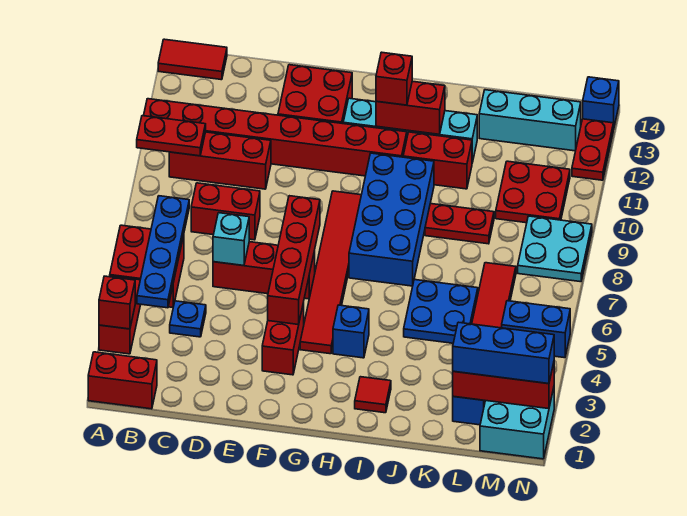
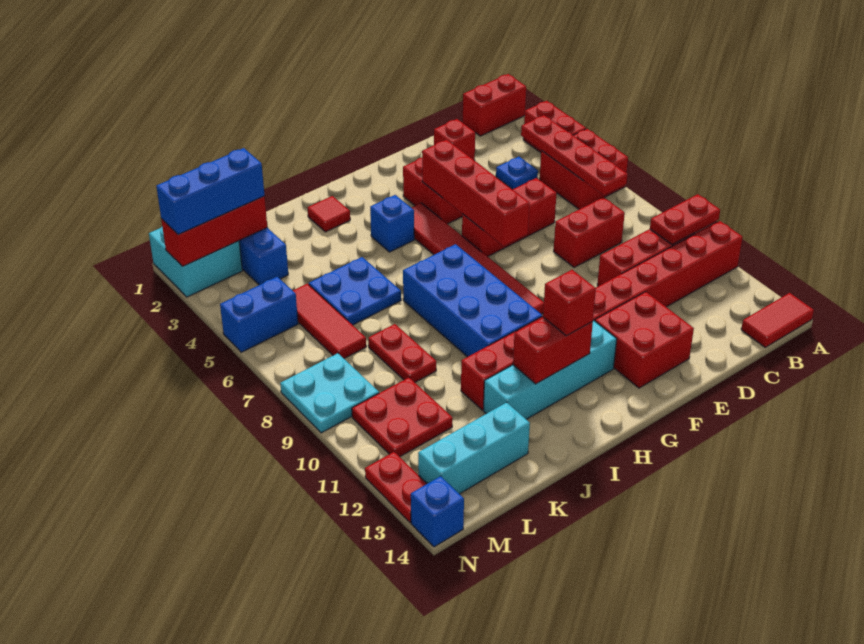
red 1x1 brick [99,276,135,329] -> red 1x1 brick moved to [434,119,475,161]
blue 1x4 plate [137,196,189,308] -> red 1x4 plate [521,115,628,195]
cyan 1x1 brick [213,213,249,266] -> none
red 1x2 plate [425,204,494,244] -> red 1x2 plate turned to [368,324,436,382]

